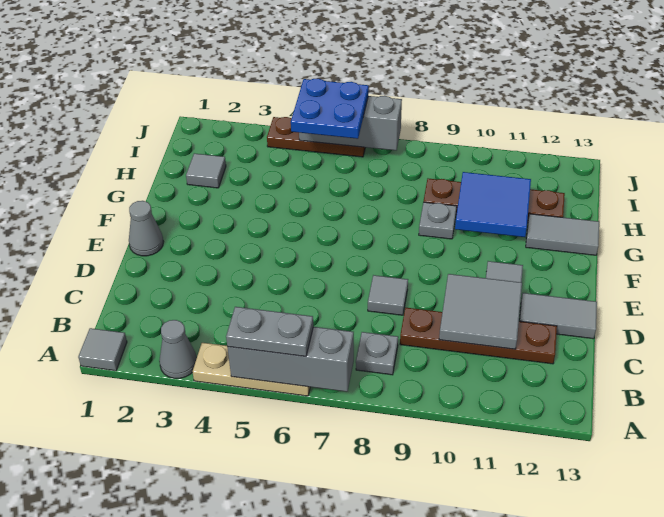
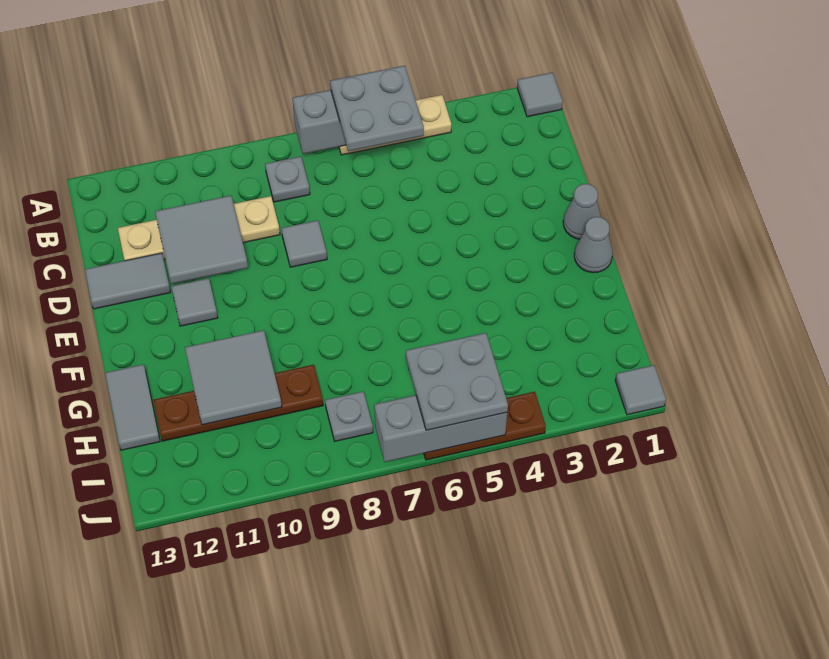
grey 1x1 cone [159,320,197,378] -> grey 1x1 cone moved to [574,217,613,273]
grey 1x2 plate [226,307,313,356] -> grey 2x2 plate [330,66,424,151]
brown 1x4 plate [400,308,557,364] -> tan 1x4 plate [118,196,280,261]
grey 1x1 plate [419,202,457,239] -> grey 1x1 plate moved to [325,392,373,441]
blue 2x2 tile [455,172,531,237] -> grey 2x2 tile [185,330,282,425]
grey 1x2 tile [526,214,599,255] -> grey 1x2 tile turned to [105,364,160,450]
grey 1x1 tile [186,153,226,188] -> grey 1x1 tile moved to [615,365,666,415]
blue 2x2 plate [291,79,369,139] -> grey 2x2 plate [406,333,508,430]

